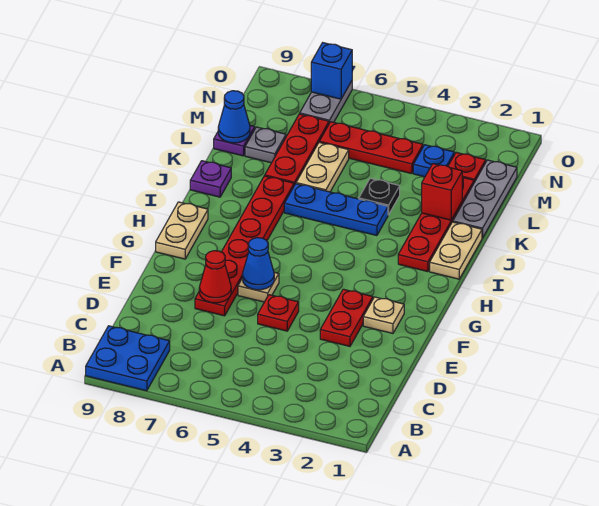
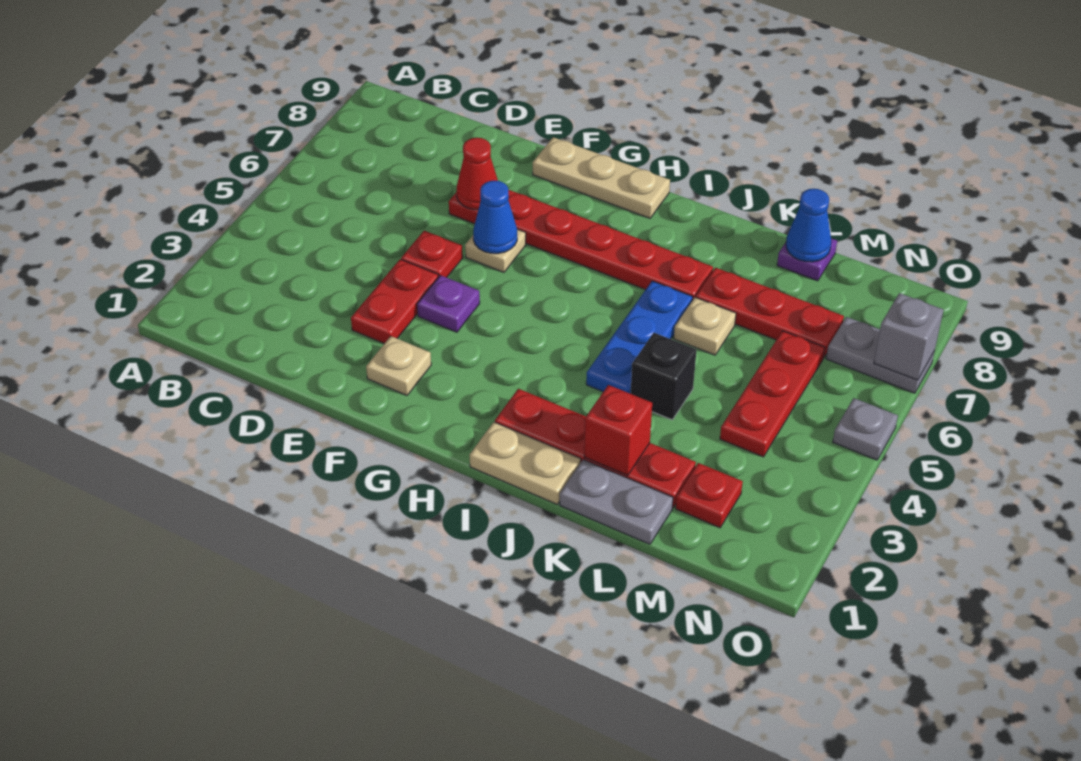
blue 2x2 plate [86,326,170,391] -> none
red 1x2 plate [320,289,373,346] -> red 1x2 plate turned to [351,259,438,344]
tan 1x2 plate [156,202,208,259] -> tan 1x3 plate [533,137,670,218]
purple 1x1 plate [190,161,231,197] -> purple 1x1 plate moved to [417,275,480,332]
grey 1x3 plate [453,160,517,238] -> grey 1x2 plate [560,460,673,544]
black 1x1 plate [359,178,400,215] -> black 1x1 brick [631,333,696,420]
tan 1x2 plate [296,142,349,192] -> tan 1x1 plate [674,297,736,355]
grey 1x1 plate [245,127,286,163] -> grey 1x1 plate moved to [833,398,898,460]
blue 1x1 plate [413,145,454,177] -> none
blue 1x1 brick [311,43,352,99] -> grey 1x1 brick [874,293,943,380]

